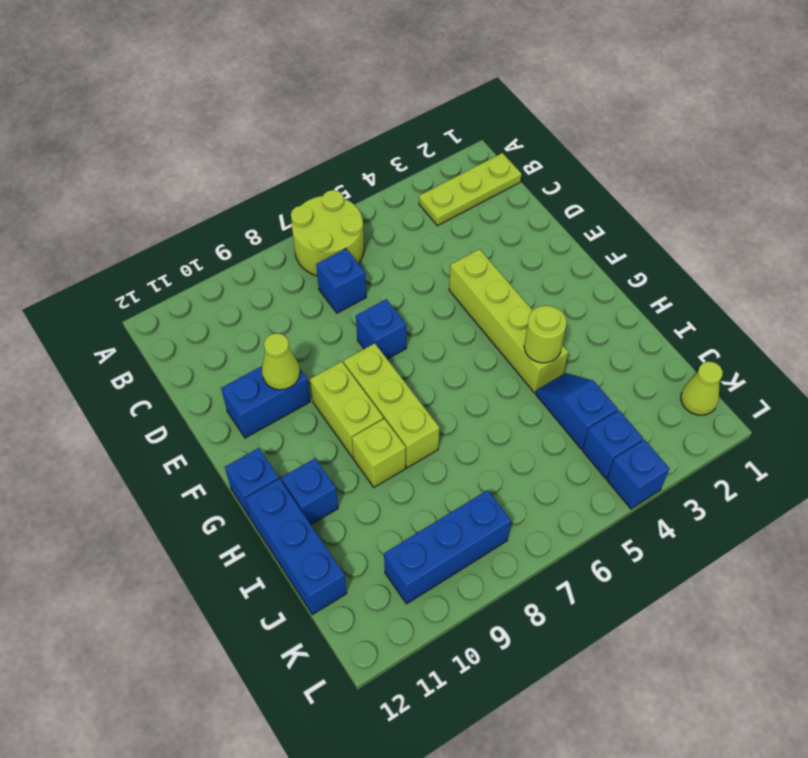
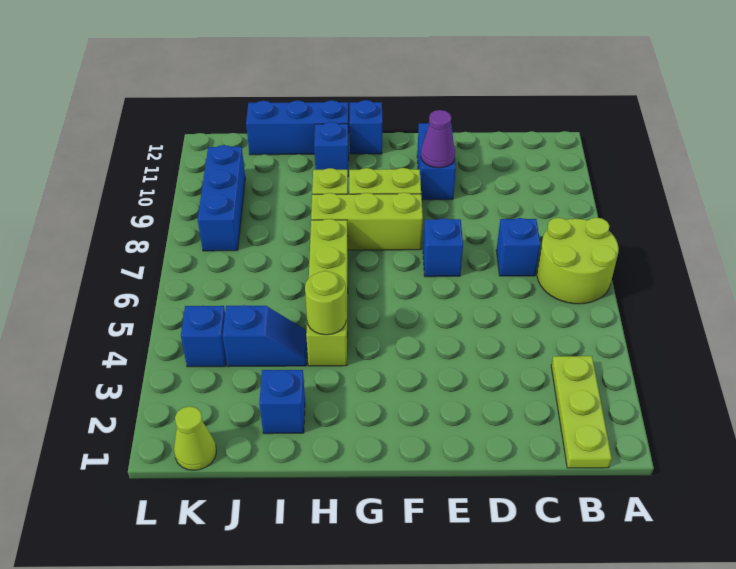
lime 1x4 brick [449,249,569,393] -> lime 1x4 brick turned to [306,219,348,366]
lime 1x1 cone [262,333,300,390] -> purple 1x1 cone [421,110,455,168]
blue 1x1 brick [607,440,670,509] -> blue 1x1 brick moved to [259,370,305,434]

